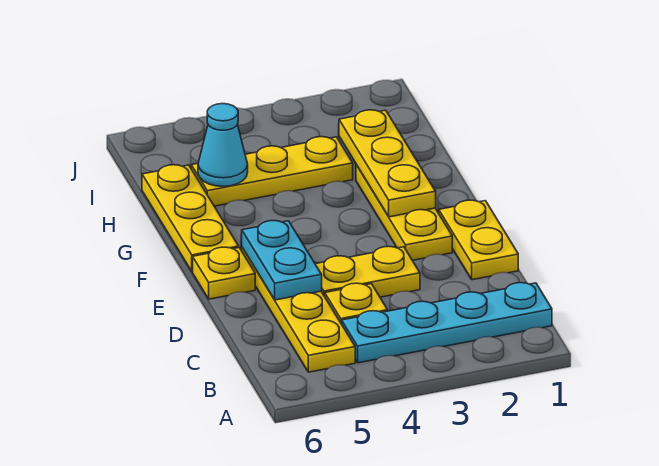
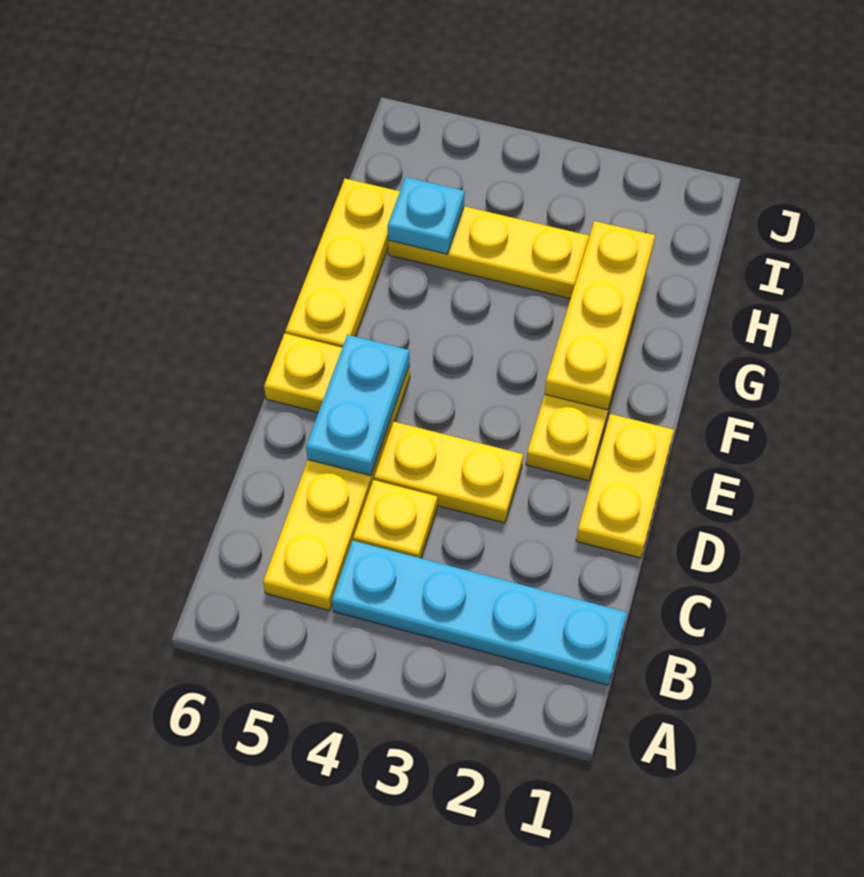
cyan 1x1 cone [198,104,248,186] -> cyan 1x1 plate [388,177,465,254]

